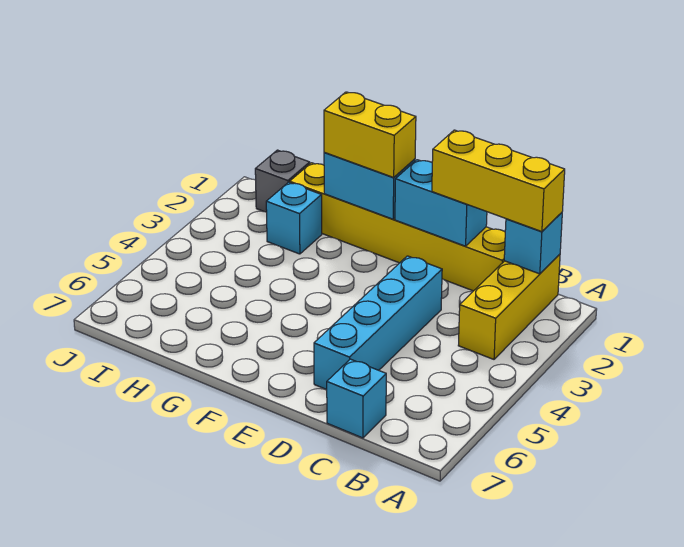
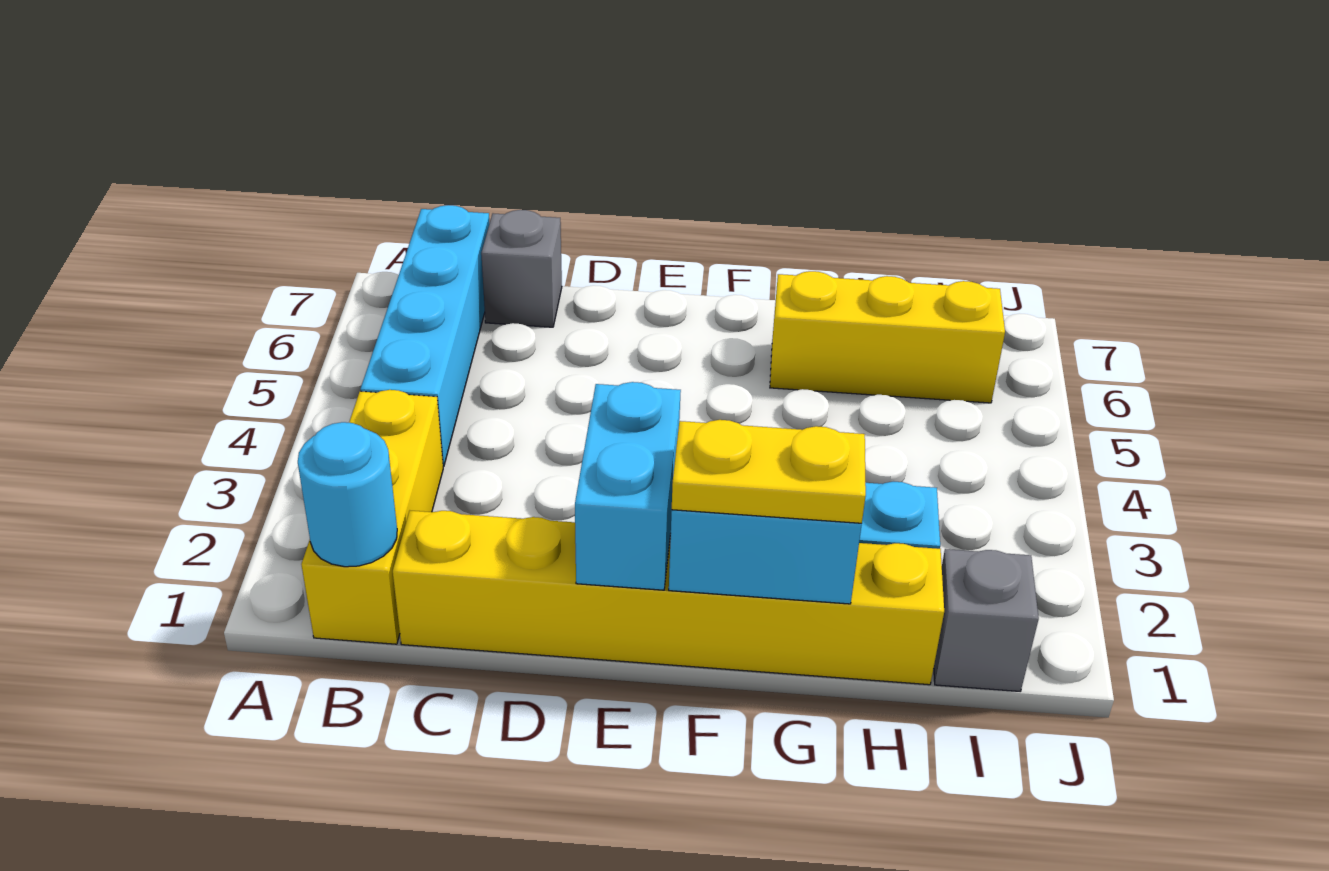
cyan 1x1 brick [504,213,562,274] -> cyan 1x1 round brick [298,422,397,567]
yellow 1x3 brick [432,130,565,232] -> yellow 1x3 brick moved to [770,271,1005,403]
cyan 1x1 brick [327,359,386,438] -> grey 1x1 brick [481,210,562,327]
cyan 1x2 brick [395,160,487,246] -> cyan 1x2 brick turned to [575,382,681,590]
cyan 1x4 brick [314,256,442,390] -> cyan 1x4 brick moved to [361,205,489,467]
yellow 1x2 brick [324,92,416,177] -> yellow 1x2 plate [672,420,866,523]

